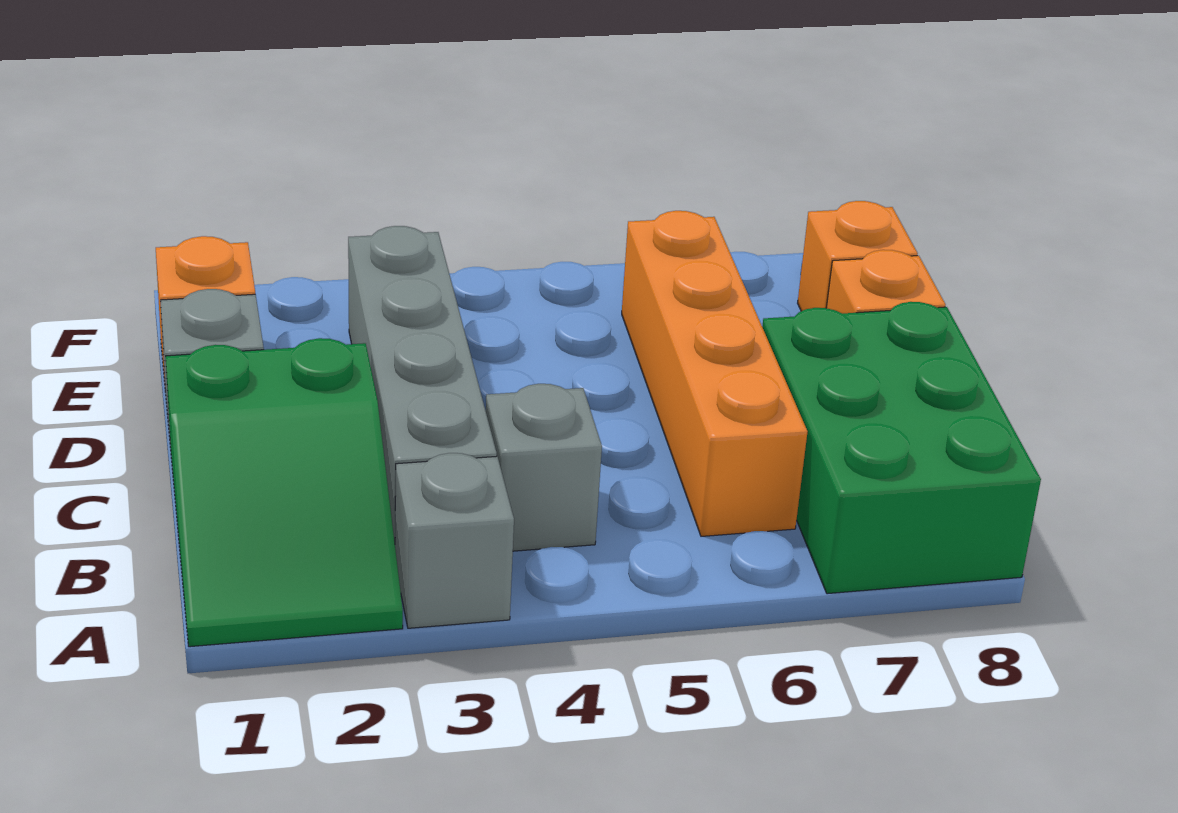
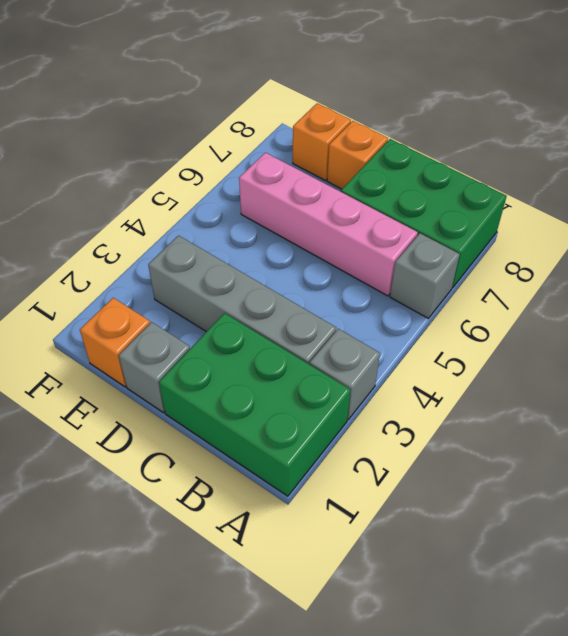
green 2x3 slope [166,338,403,647] -> green 2x3 brick [159,313,350,496]
grey 1x1 brick [486,384,602,551] -> grey 1x1 brick moved to [390,233,460,318]
orange 1x4 brick [622,211,808,536] -> pink 1x4 brick [239,153,418,296]

